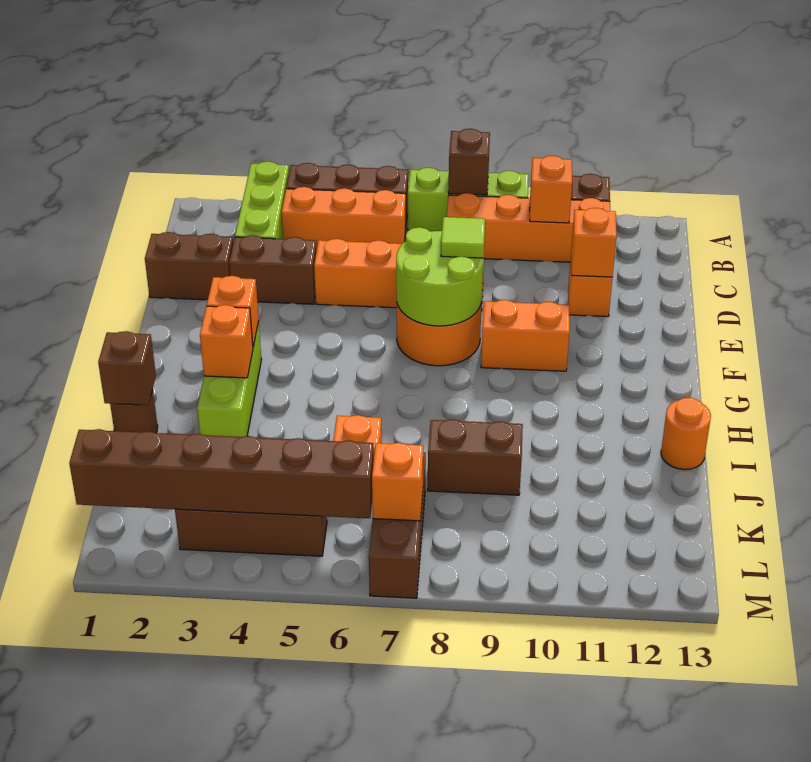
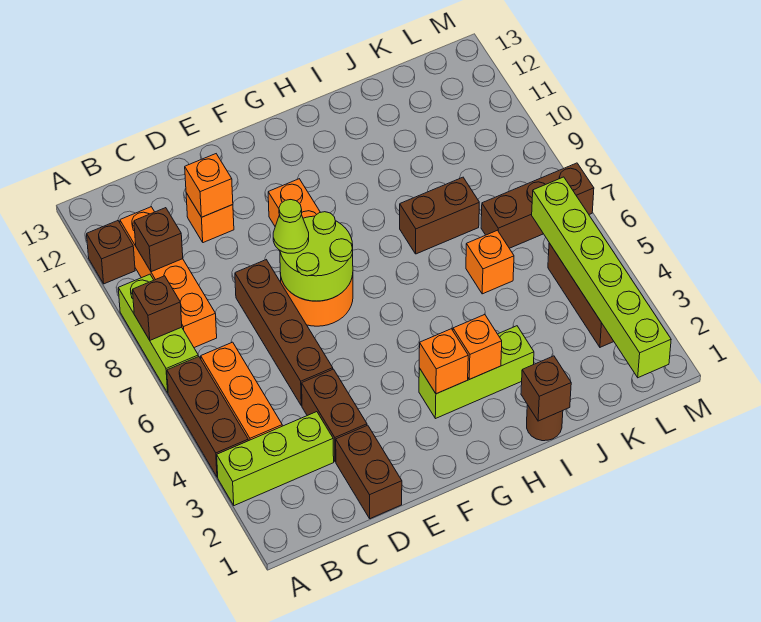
orange 1x1 brick [530,156,572,223] -> brown 1x1 brick [134,208,183,272]
orange 1x4 brick [314,239,485,311] -> brown 1x4 brick [235,260,333,406]
lime 1x1 tile [441,217,485,258] -> lime 1x1 cone [273,200,309,253]
orange 1x1 round brick [661,398,711,470] -> none
brown 1x2 brick [428,419,523,495] -> brown 1x2 brick turned to [400,177,479,254]
brown 1x6 brick [69,429,374,518] -> lime 1x6 brick [532,177,671,378]
orange 1x1 brick [372,443,423,521] -> none

